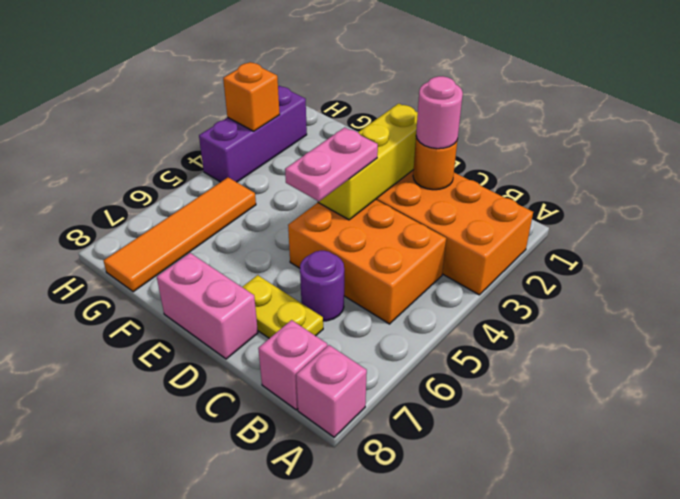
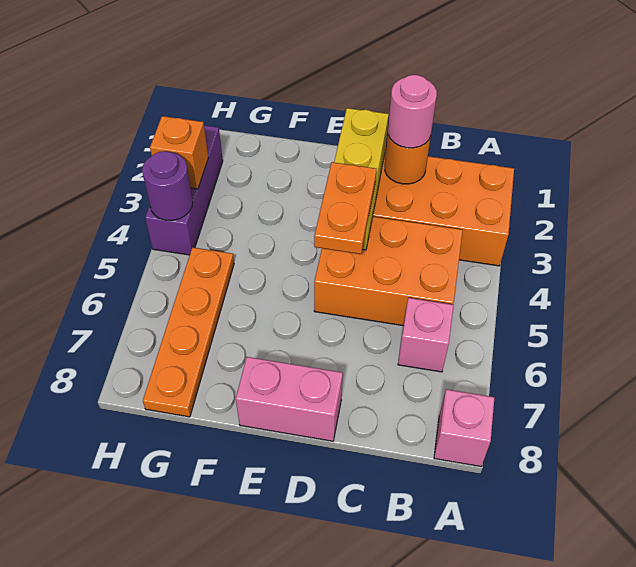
pink 1x1 brick [258,320,327,410] -> pink 1x1 brick moved to [398,298,454,372]
purple 1x1 round brick [300,251,344,321] -> purple 1x1 round brick moved to [142,151,193,220]
yellow 1x2 plate [243,275,323,338] -> none
pink 1x2 plate [285,127,378,201] -> orange 1x2 plate [314,162,377,254]
orange 1x4 tile [104,177,256,292] -> orange 1x4 plate [143,247,234,417]

